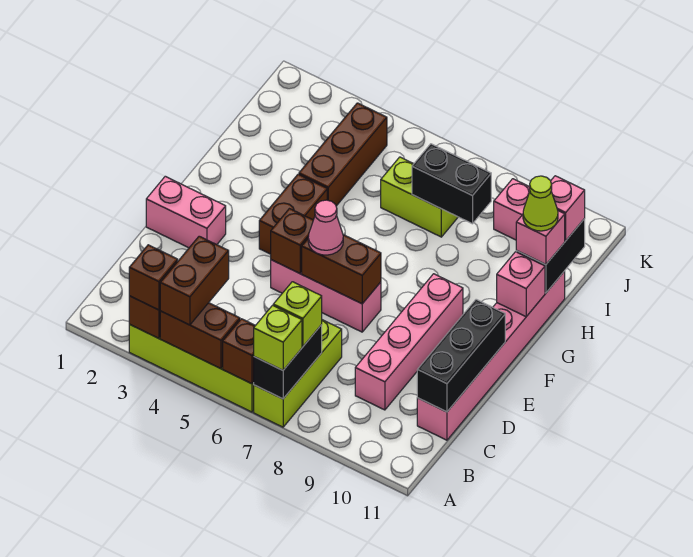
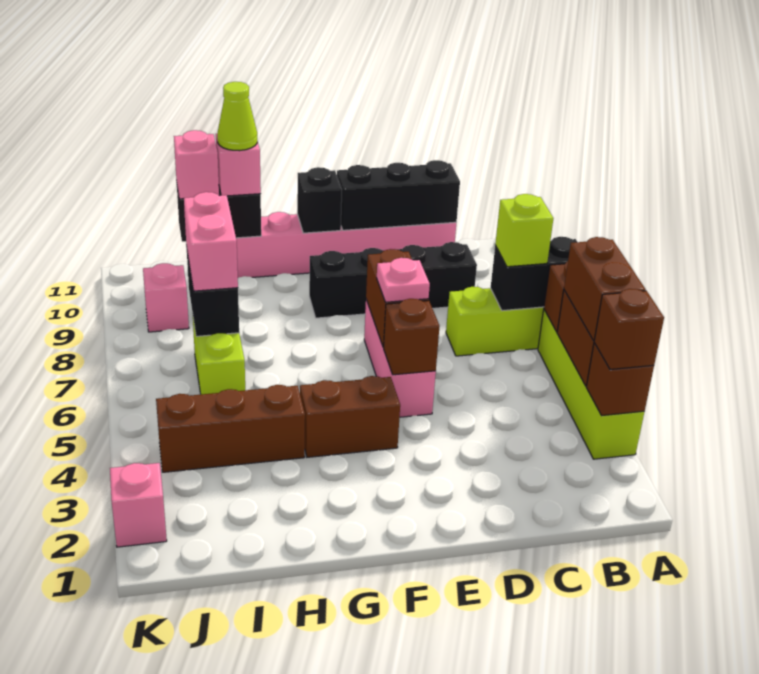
brown 1x2 brick [160,236,229,325] -> brown 1x2 brick turned to [564,237,646,341]
lime 1x1 brick [254,305,302,370] -> none
pink 1x4 brick [355,274,463,410] -> black 1x4 brick [309,242,477,318]
pink 1x2 brick [146,176,226,248] -> pink 1x2 brick moved to [184,192,238,291]
pink 1x1 cone [308,200,343,255] -> pink 1x1 plate [377,258,430,302]
none -> black 1x1 brick [297,167,342,233]
pink 1x1 brick [497,252,545,317] -> pink 1x1 brick moved to [110,463,167,547]

